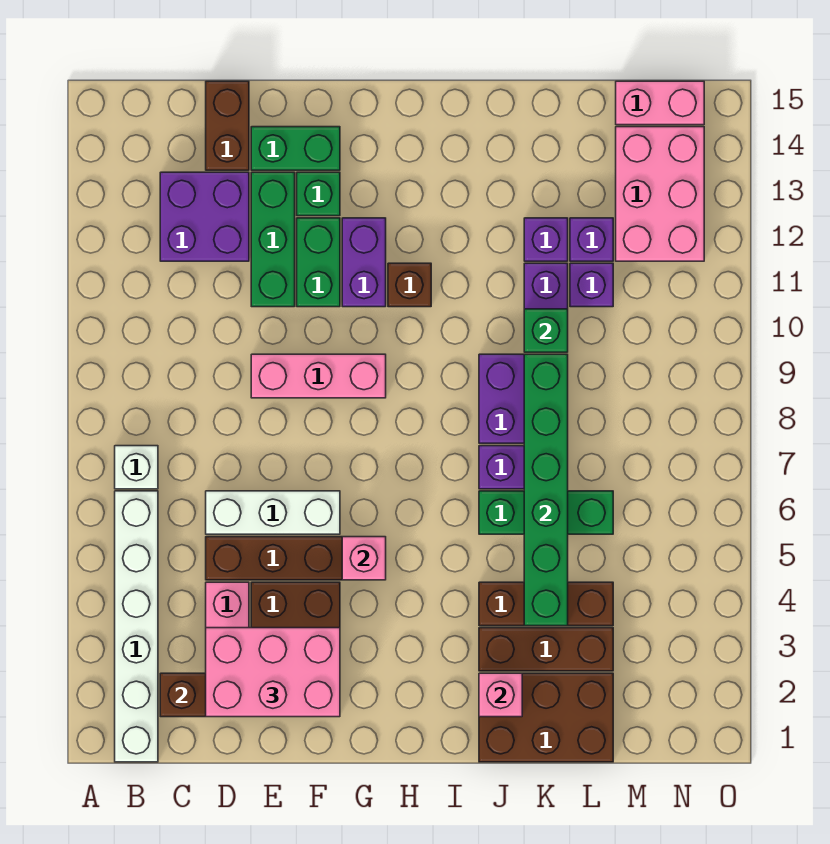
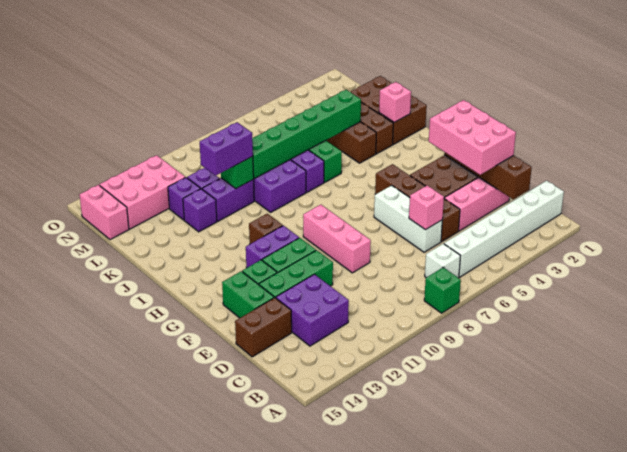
none -> green 1x1 brick [424,267,461,313]
pink 1x1 brick [342,537,386,580] -> pink 1x1 brick moved to [409,186,444,230]
none -> purple 1x2 brick [200,122,253,175]

